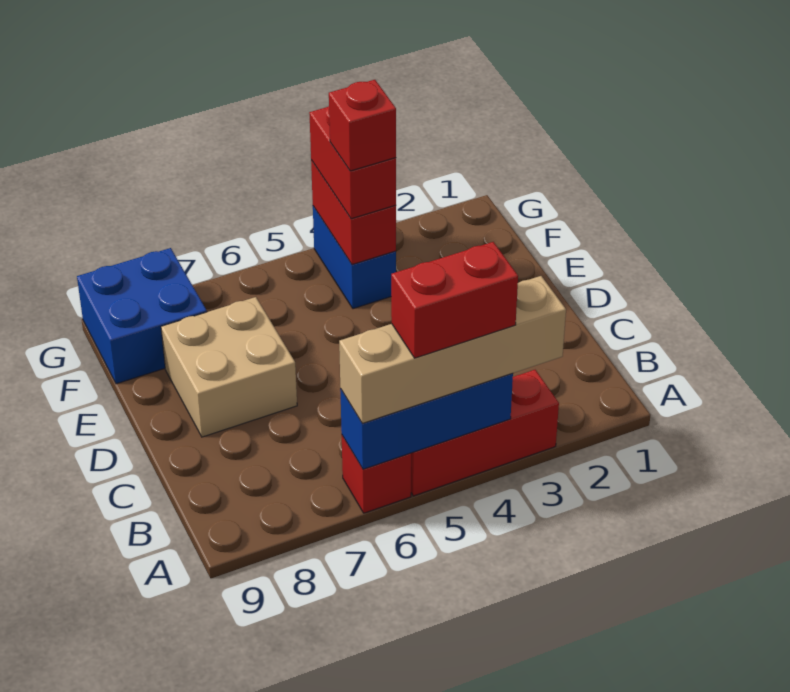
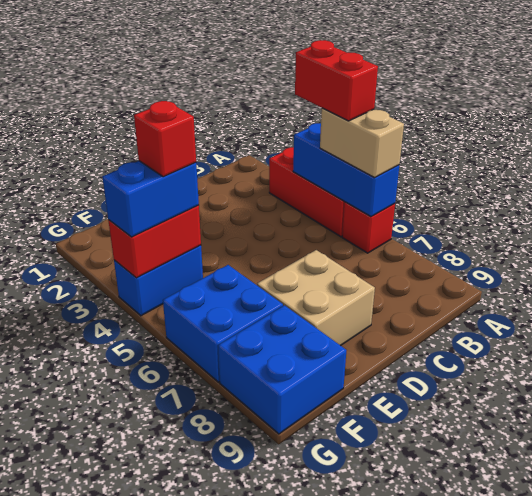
tan 1x4 brick [339,276,566,423] -> tan 1x2 brick [320,108,404,178]
red 1x2 brick [309,106,396,219] -> blue 1x2 brick [102,161,199,237]
none -> blue 2x2 brick [163,265,283,382]

